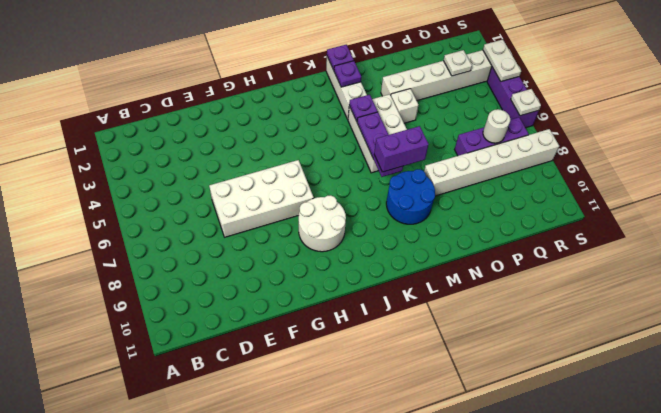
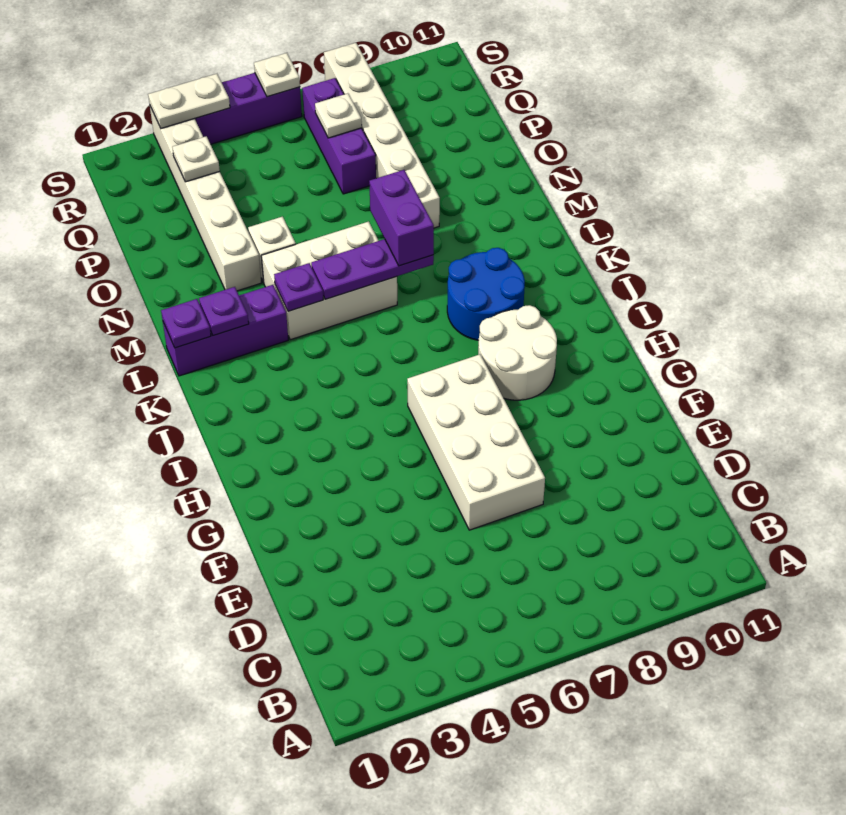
white 1x3 brick [326,57,367,119] -> purple 1x3 brick [163,285,288,376]
blue 2x2 round brick [386,169,435,224] -> blue 2x2 round brick moved to [447,248,525,340]
white 1x1 round brick [483,109,510,143] -> white 1x1 plate [315,93,362,138]

